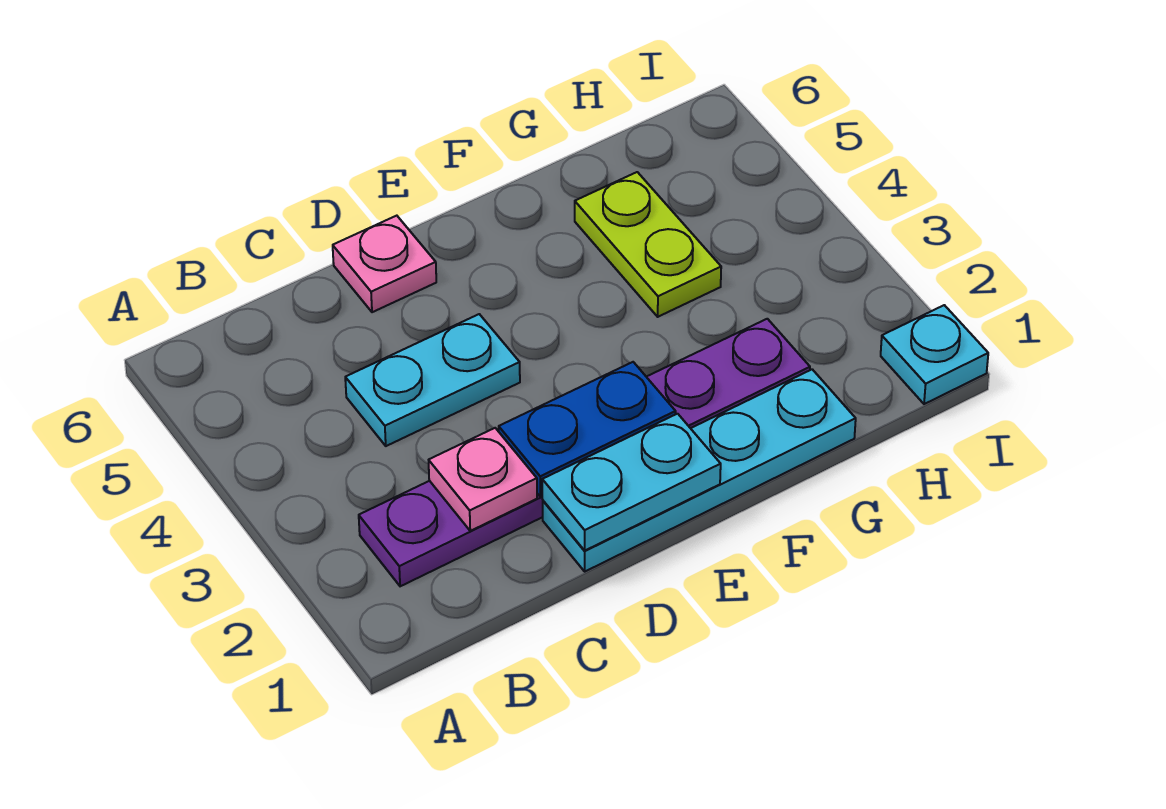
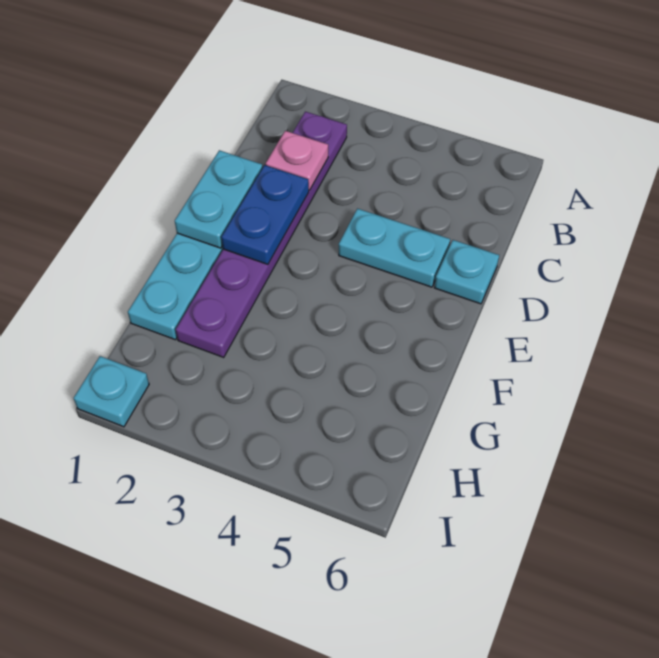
cyan 1x2 plate [345,314,520,446] -> cyan 1x2 plate turned to [339,209,450,287]
pink 1x1 plate [333,216,436,312] -> cyan 1x1 plate [434,240,499,304]
lime 1x2 plate [575,172,721,317] -> none

